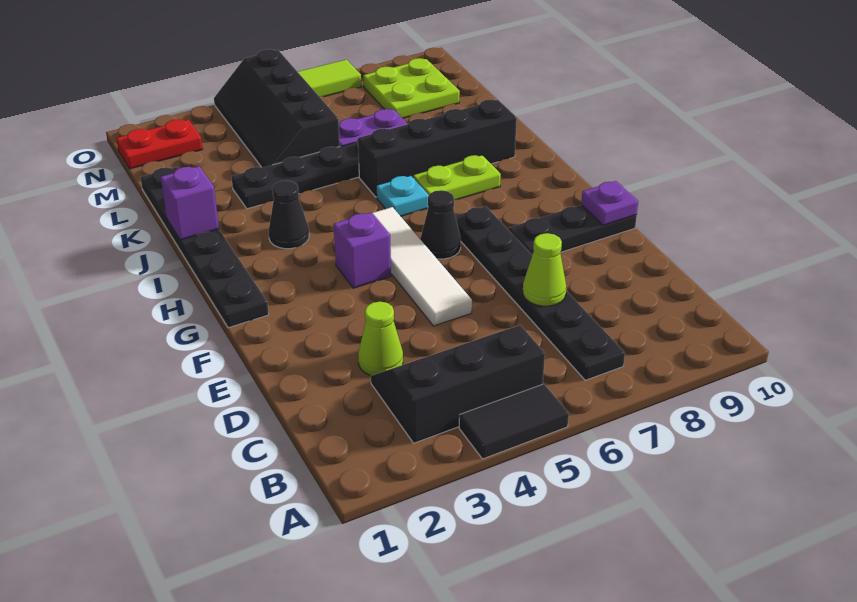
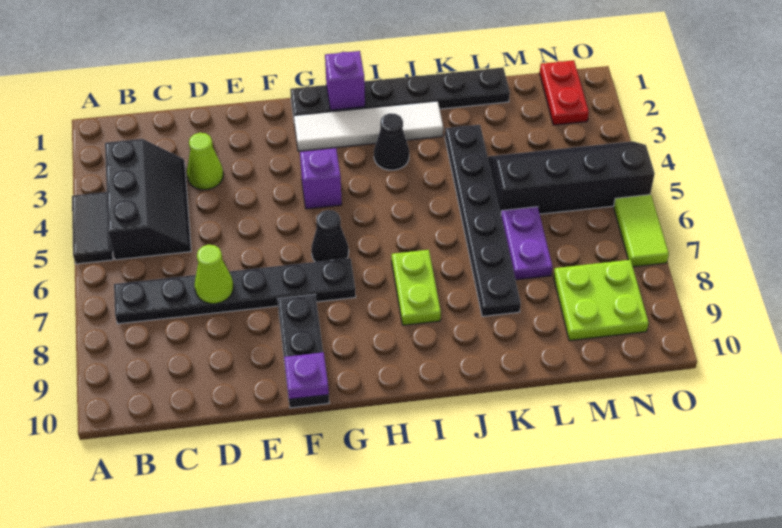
white 1x4 tile [373,207,472,326] -> white 1x4 tile moved to [294,101,443,151]
cyan 1x1 plate [376,176,429,216] -> none
purple 1x1 brick [161,166,219,240] -> purple 1x1 brick moved to [325,51,365,110]
black 1x4 brick [358,99,517,197] -> none

